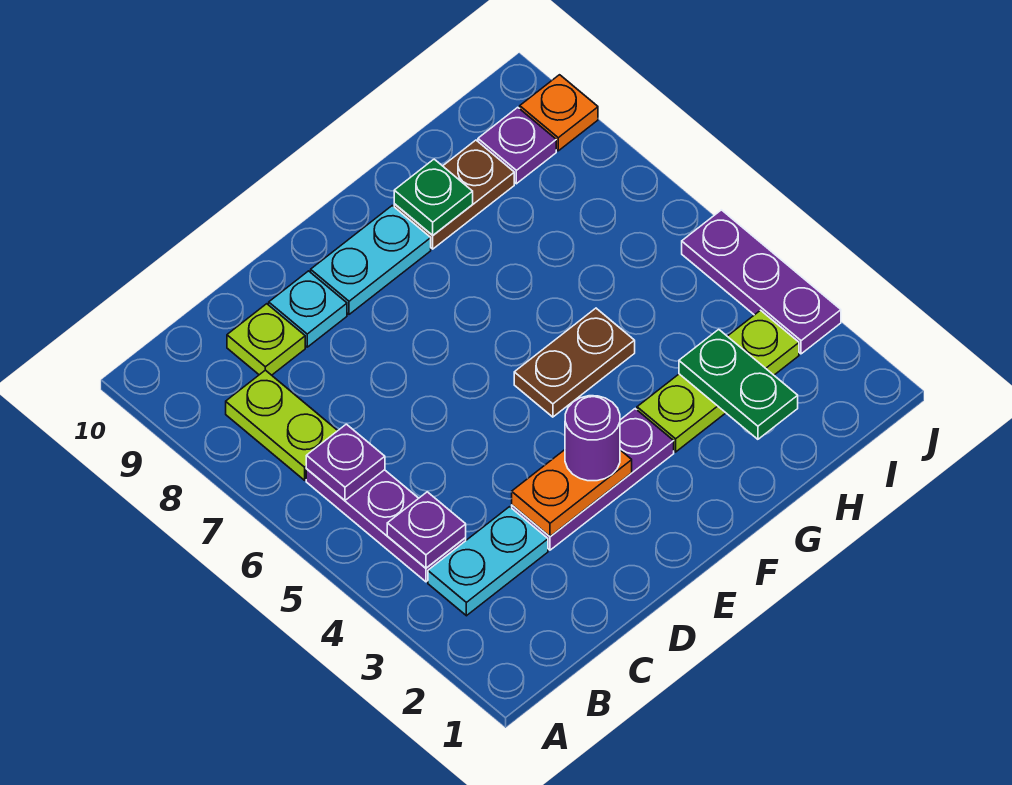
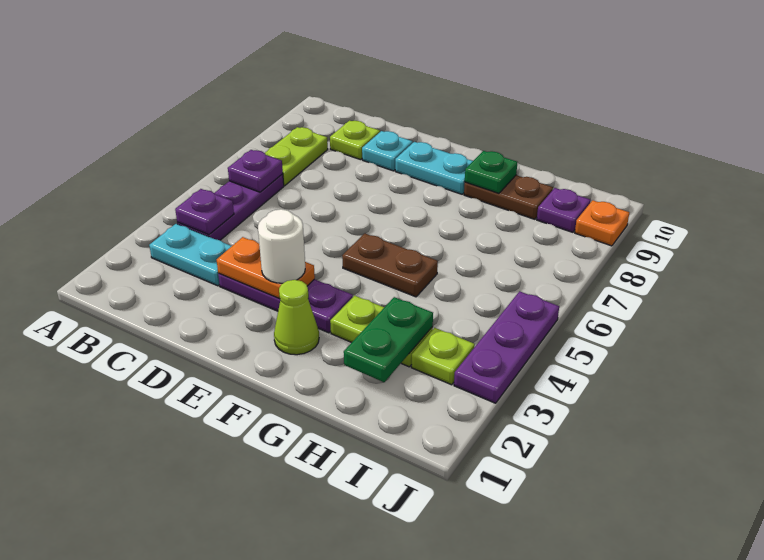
purple 1x1 round brick [565,396,620,481] -> white 1x1 round brick [258,209,305,283]
none -> lime 1x1 cone [274,280,319,355]

